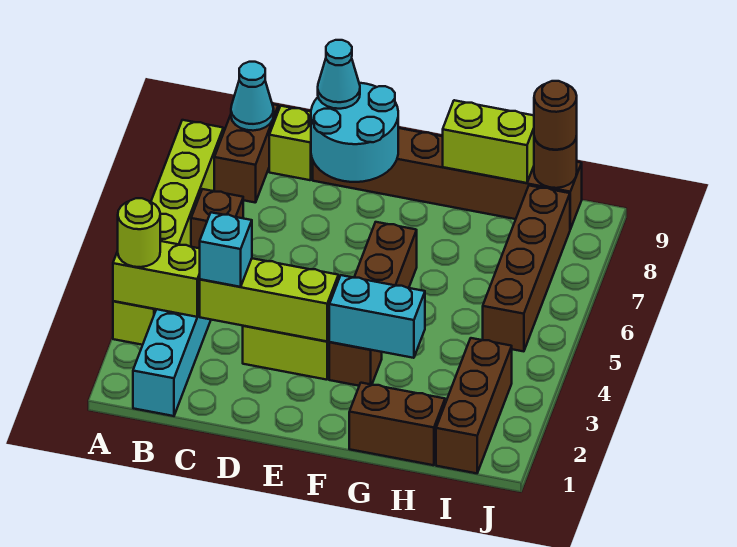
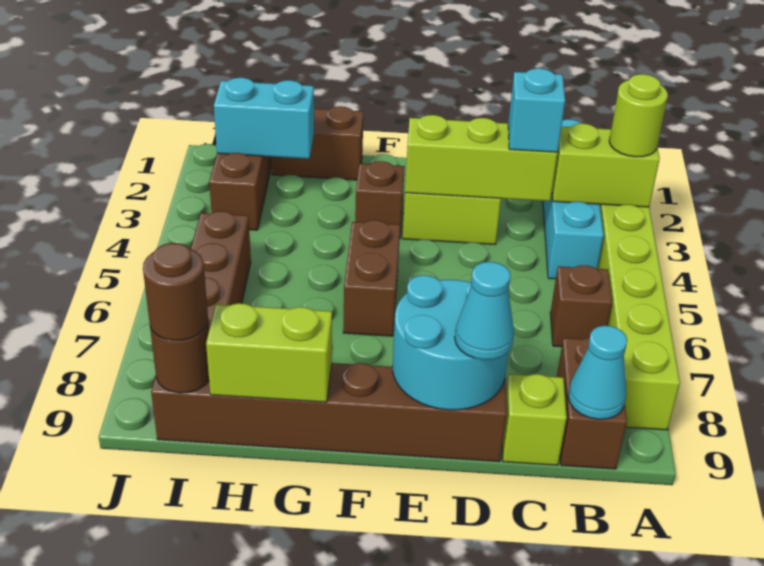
cyan 1x2 brick [329,275,425,358] -> cyan 1x2 brick moved to [214,78,314,159]

